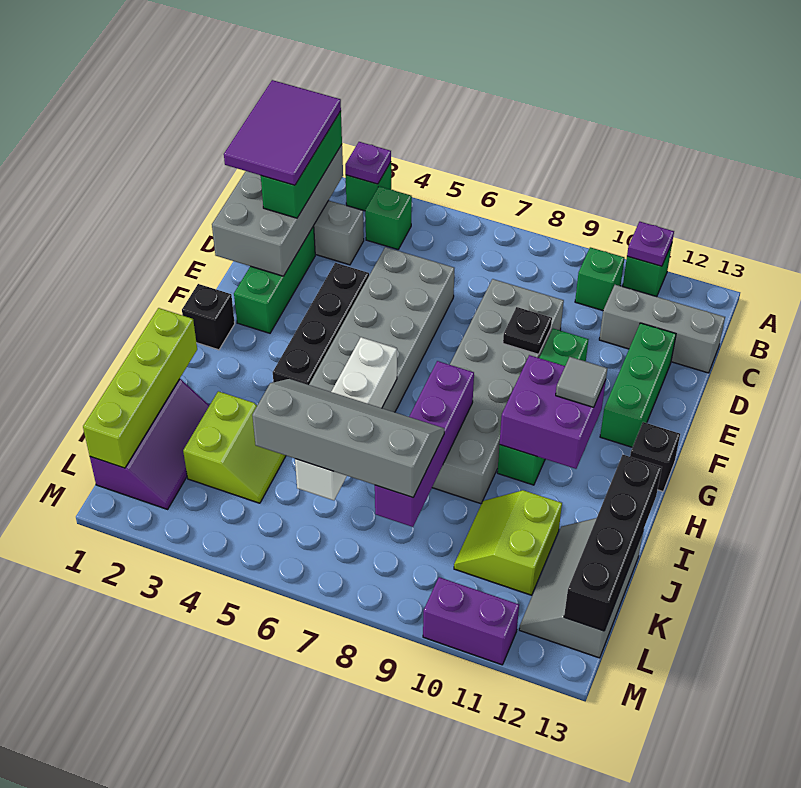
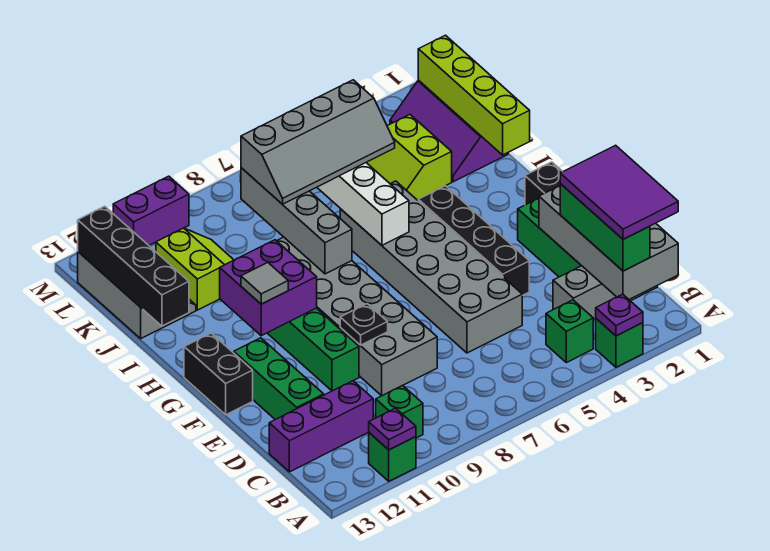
grey 1x3 brick [599,285,725,373] -> purple 1x3 brick [269,381,373,472]
black 1x1 brick [630,422,680,491] -> black 1x2 brick [184,333,253,415]
purple 1x4 brick [375,361,474,527] -> grey 1x4 brick [241,168,352,274]

